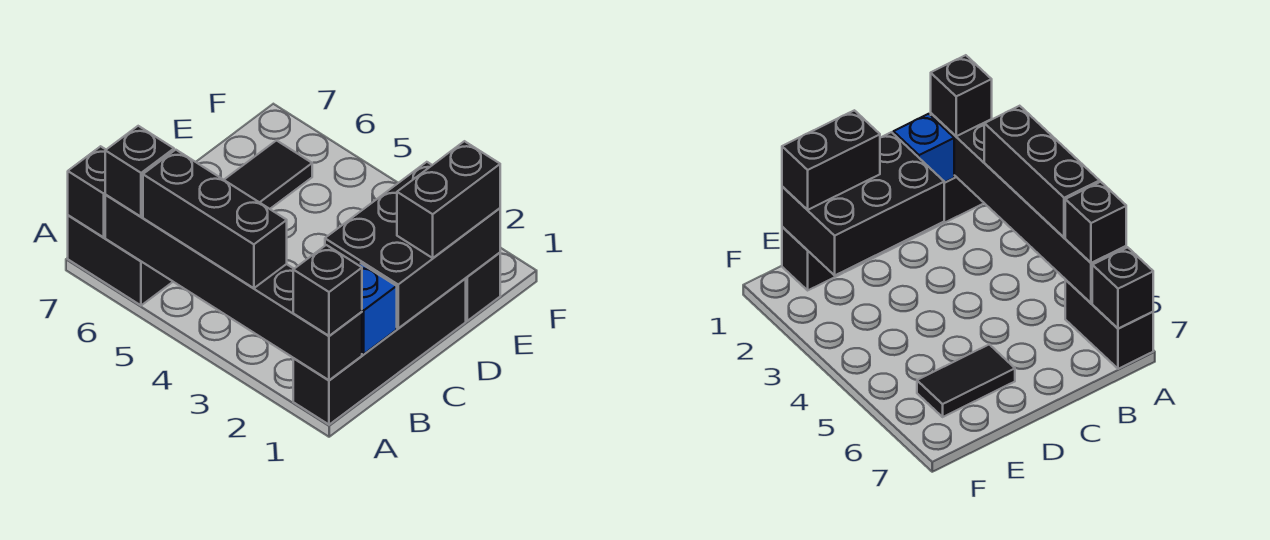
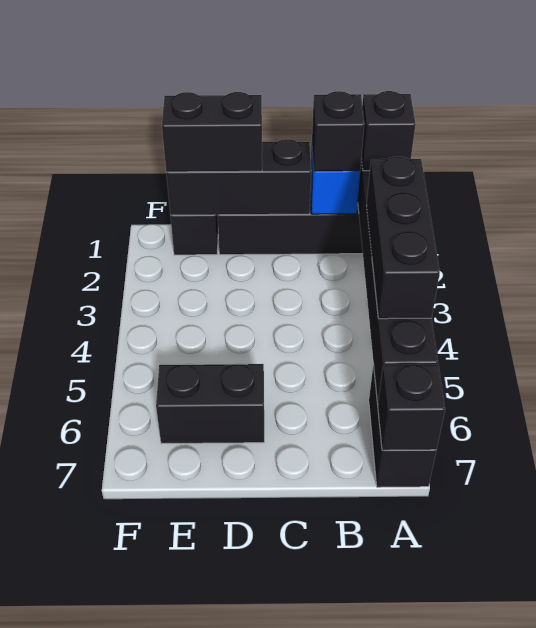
black 1x1 brick [105,126,174,217] -> black 1x1 brick moved to [312,91,364,171]
black 2x3 brick [325,162,500,328] -> black 1x3 brick [166,139,311,215]
black 1x2 tile [224,141,312,209] -> black 1x2 brick [156,364,264,444]

